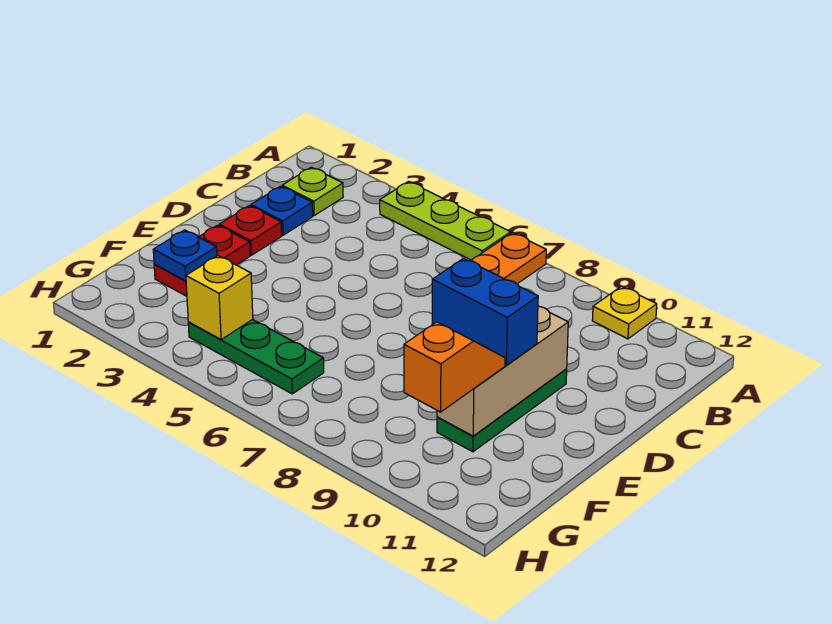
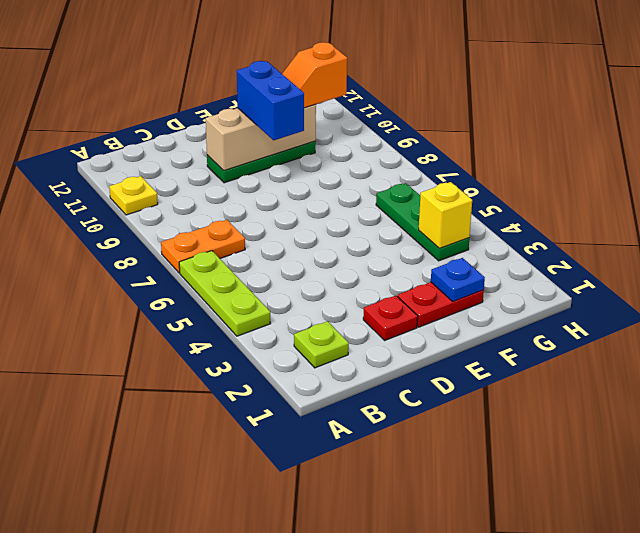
blue 1x1 plate [251,186,313,235] -> none

